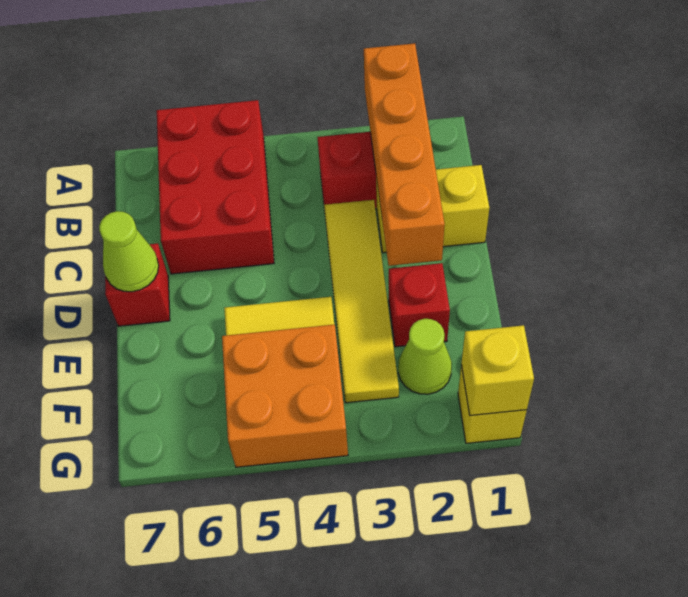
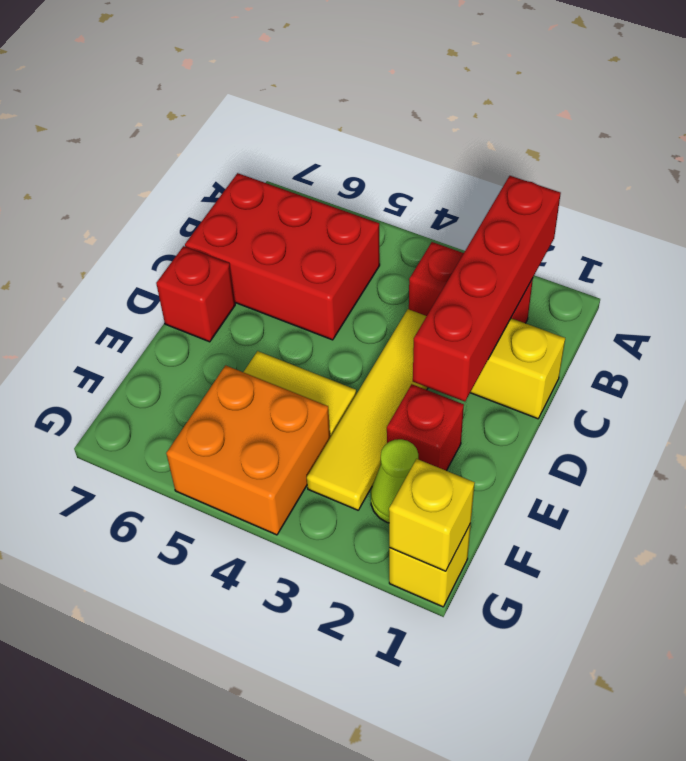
orange 1x4 brick [364,43,445,266] -> red 1x4 brick [413,176,561,402]
red 2x3 brick [157,100,274,274] -> red 2x3 brick turned to [185,173,380,340]
lime 1x1 cone [99,211,159,292] -> none

